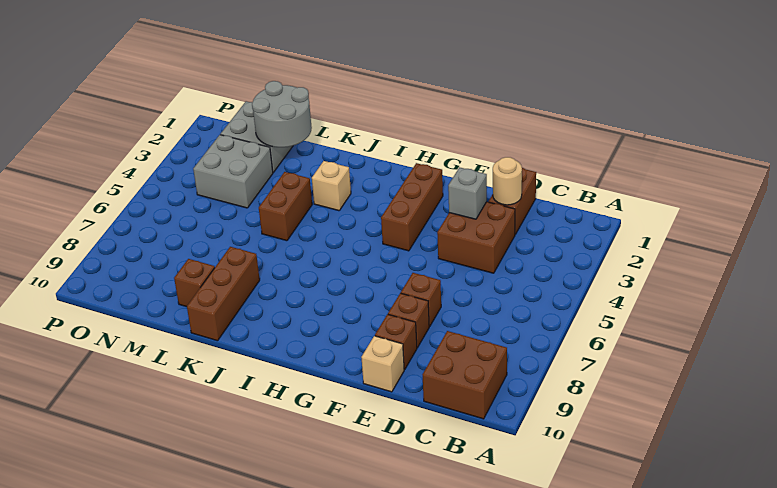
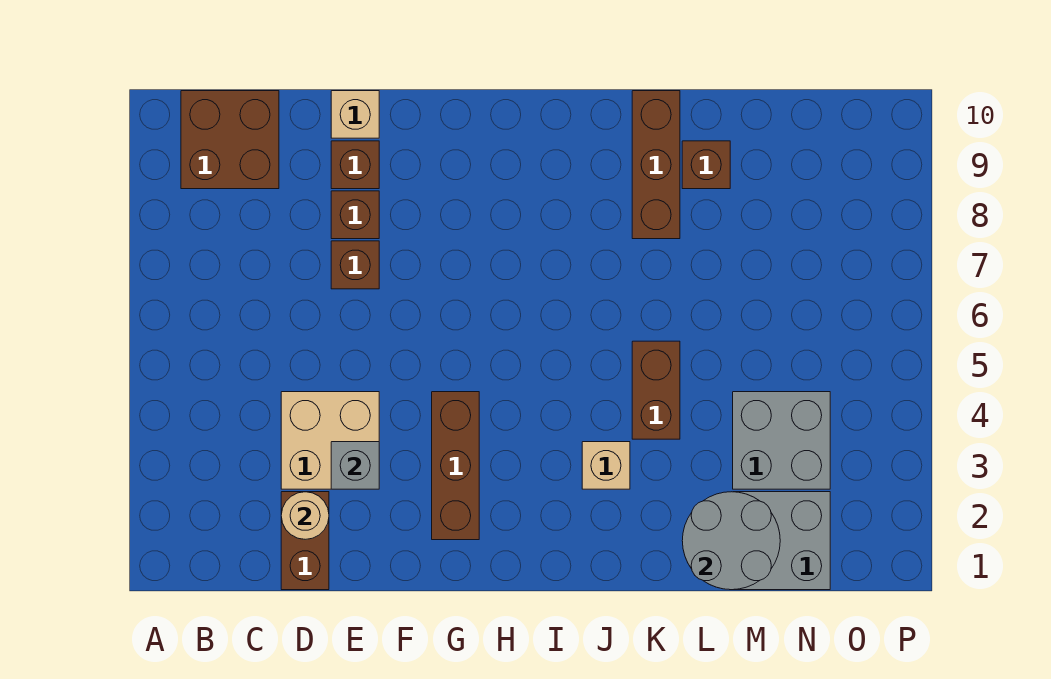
brown 2x2 brick [437,202,515,273] -> tan 2x2 brick [281,392,379,489]

